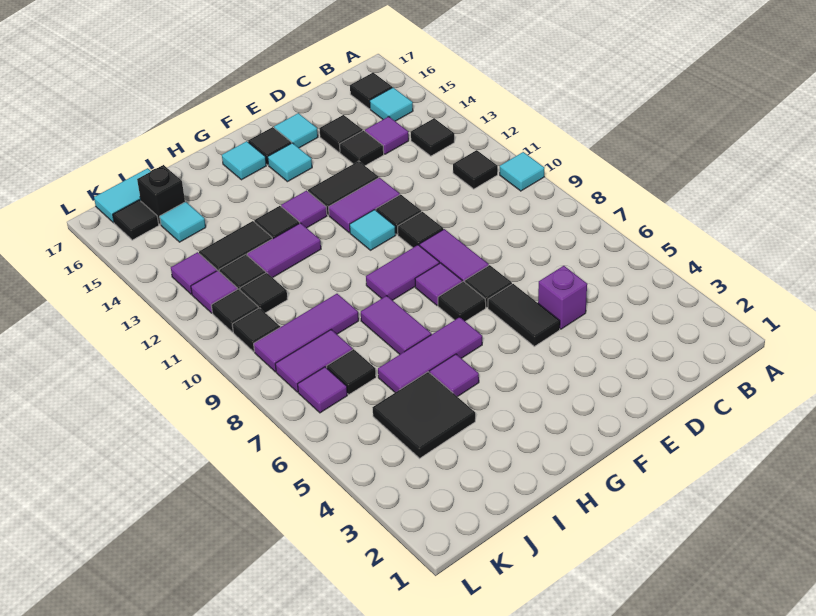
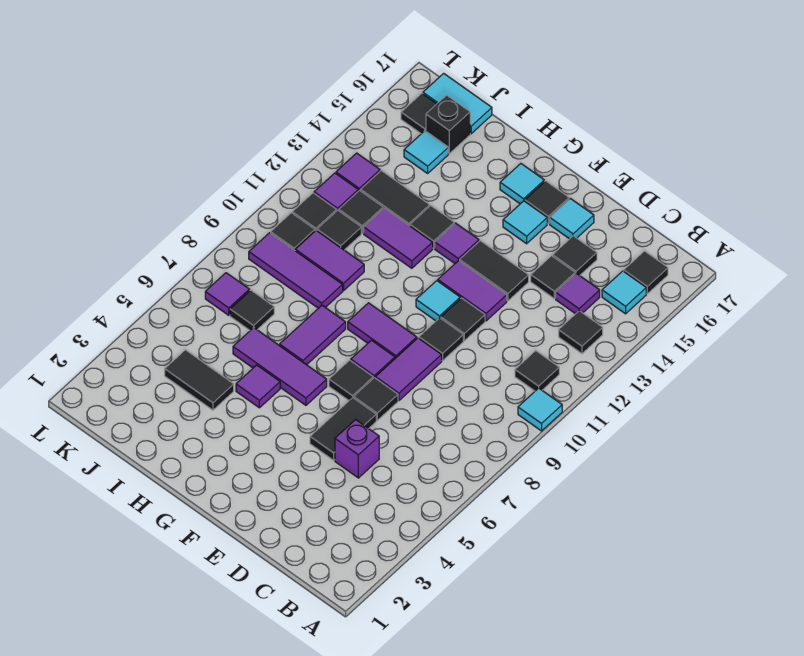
black 2x2 tile [373,372,475,458] -> black 1x2 tile [165,350,234,410]
purple 1x2 tile [275,330,353,392] -> purple 1x2 tile moved to [295,231,364,291]

